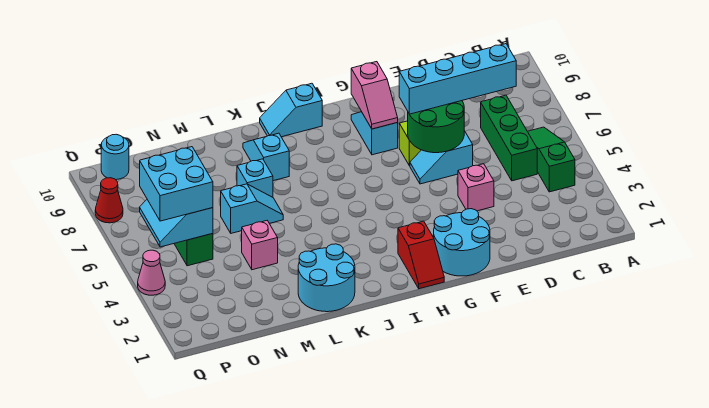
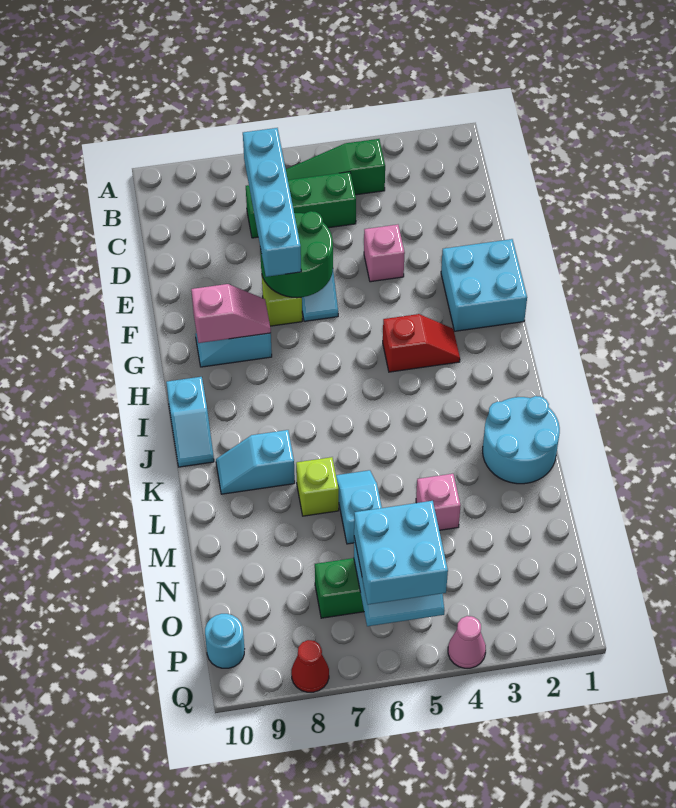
cyan 2x2 round brick [434,209,490,276] -> cyan 2x2 brick [441,239,527,331]
red 1x2 slope [398,221,444,289] -> red 1x2 slope moved to [383,314,460,372]
cyan 1x1 brick [237,159,273,197] -> lime 1x1 brick [296,457,339,516]

